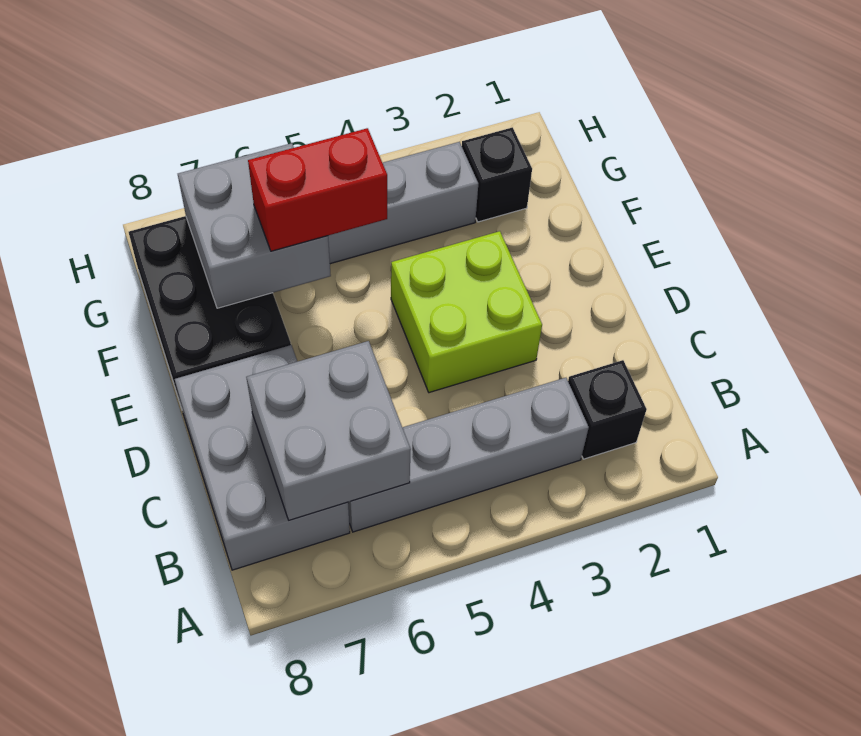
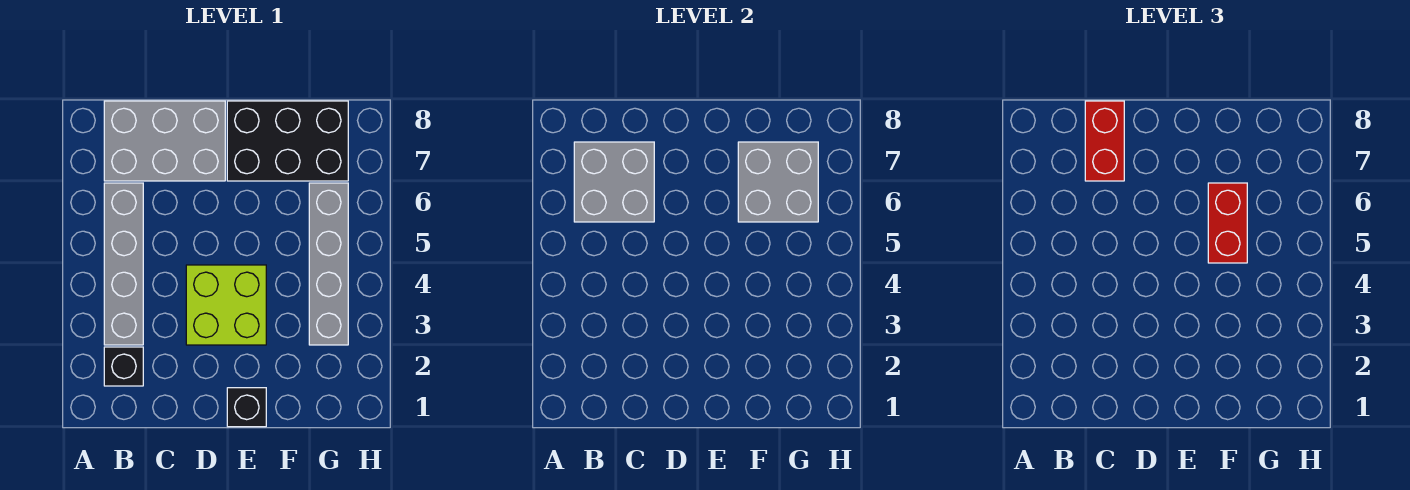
none -> red 1x2 brick [1085,101,1124,181]
black 1x1 brick [462,127,532,222] -> black 1x1 brick moved to [227,388,266,427]

